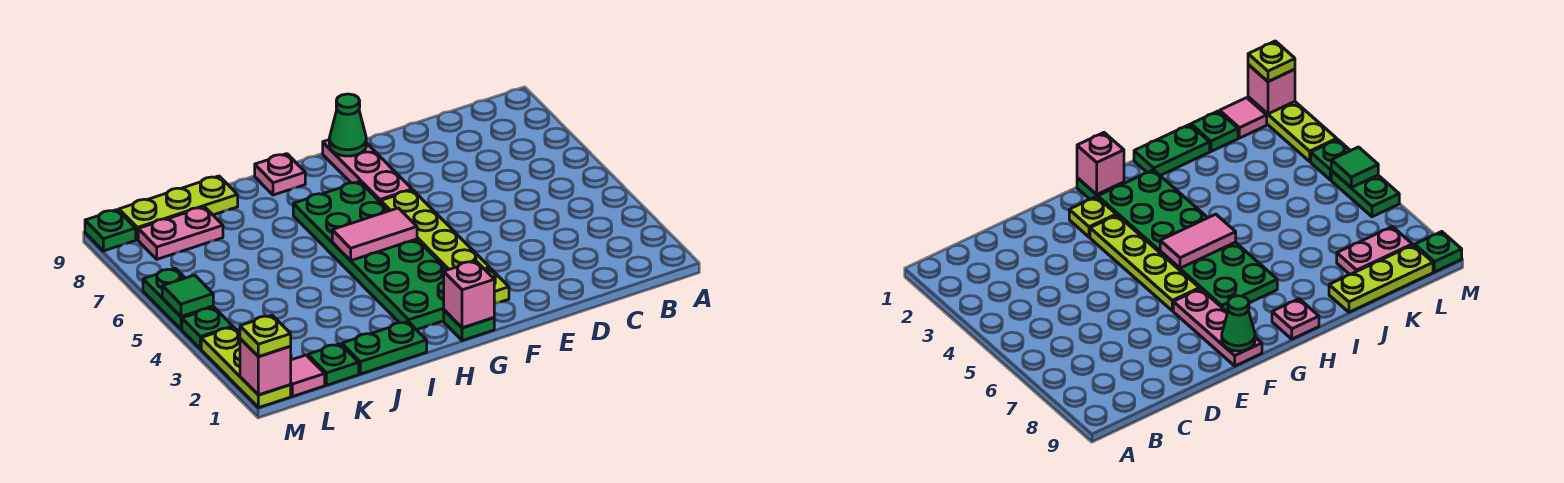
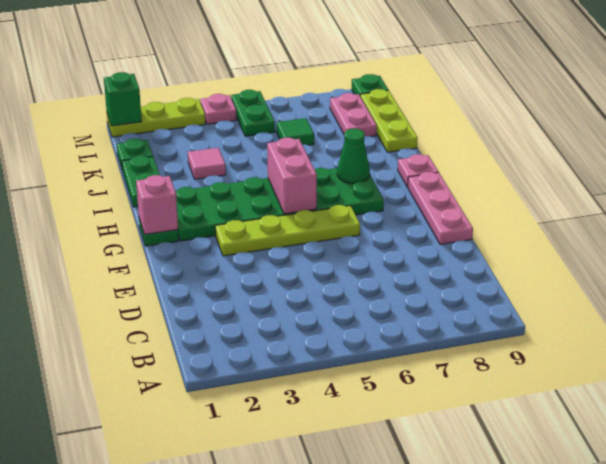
lime 1x1 plate [486,268,509,304] -> none
pink 1x3 plate [323,140,412,203] -> pink 1x3 plate turned to [408,172,473,244]
green 1x1 cone [329,94,366,156] -> green 1x1 cone moved to [337,129,370,183]
pink 1x2 tile [332,208,417,261] -> pink 1x2 brick [267,138,317,214]
pink 1x1 tile [291,355,325,396] -> pink 1x1 tile moved to [188,148,226,179]
pink 1x1 brick [240,339,291,395] -> green 1x1 brick [104,72,142,126]
lime 1x1 plate [240,315,291,357] -> none
green 1x1 plate [182,307,233,349] -> pink 1x1 plate [200,94,237,124]
green 1x2 plate [143,268,213,329] -> green 1x2 plate turned to [231,90,275,136]
green 1x1 tile [162,275,213,317] -> green 1x1 tile moved to [277,118,314,145]

